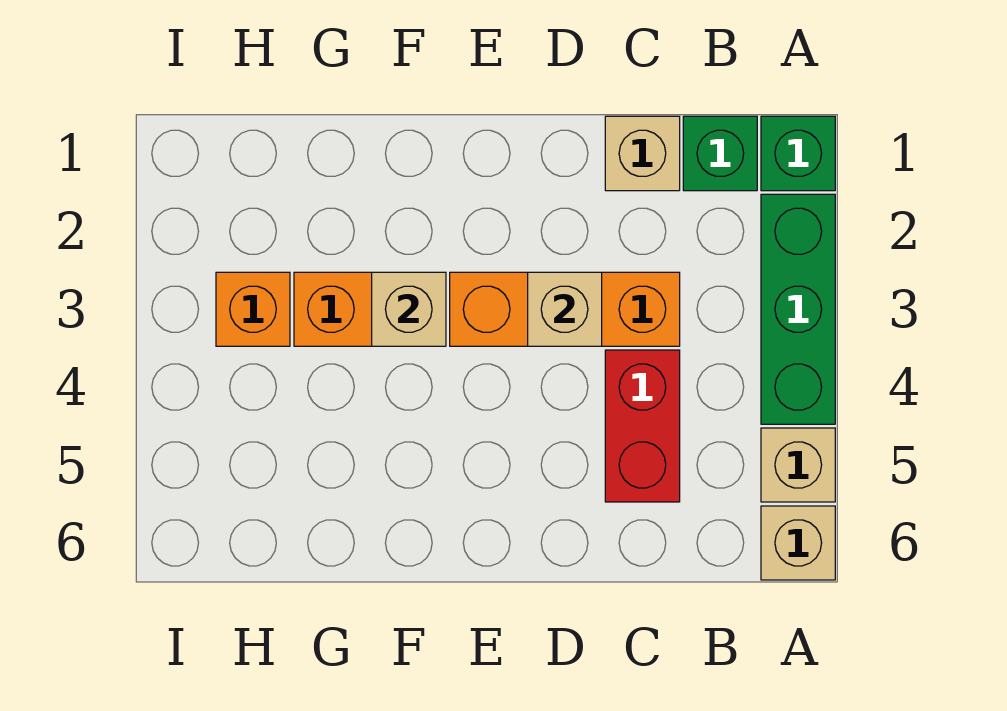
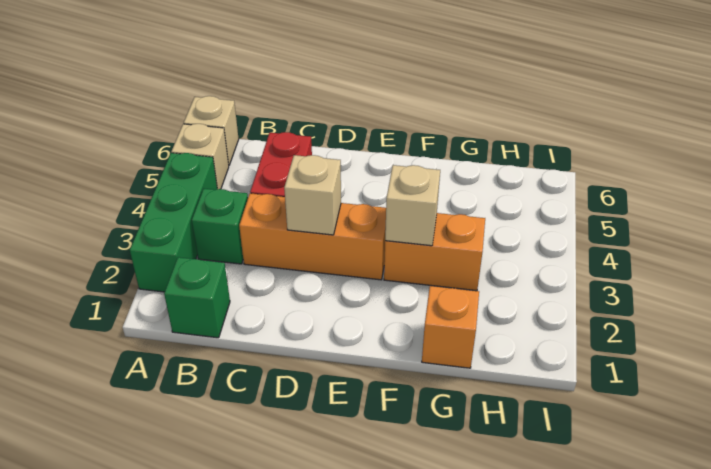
green 1x1 brick [761,116,835,191] -> green 1x1 brick moved to [192,189,248,264]
tan 1x1 brick [605,116,680,191] -> none
orange 1x1 brick [216,272,290,346] -> orange 1x1 brick moved to [422,286,479,368]

